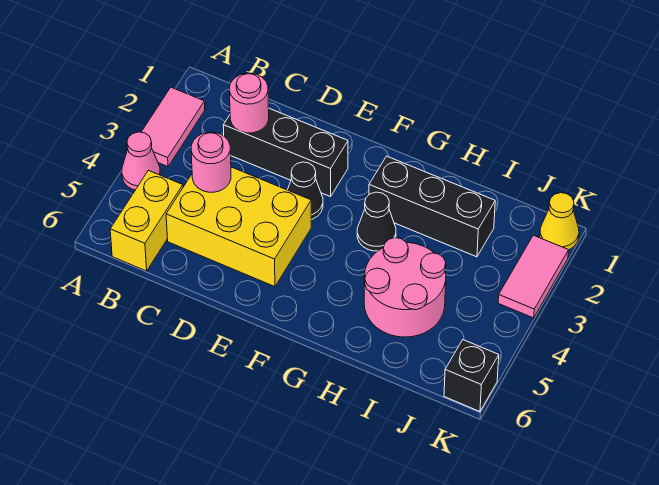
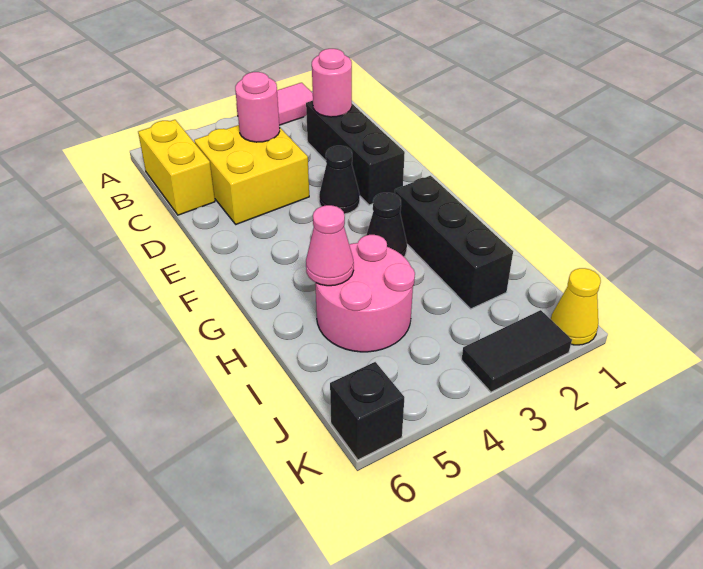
pink 1x1 cone [122,132,160,190] -> pink 1x1 cone moved to [306,205,354,286]
yellow 1x2 brick [110,170,183,271] -> yellow 1x2 brick turned to [138,120,215,215]
yellow 2x3 brick [166,167,311,287] -> yellow 2x2 brick [194,125,309,224]
pink 1x2 tile [498,235,569,318] -> black 1x2 tile [462,310,572,392]

